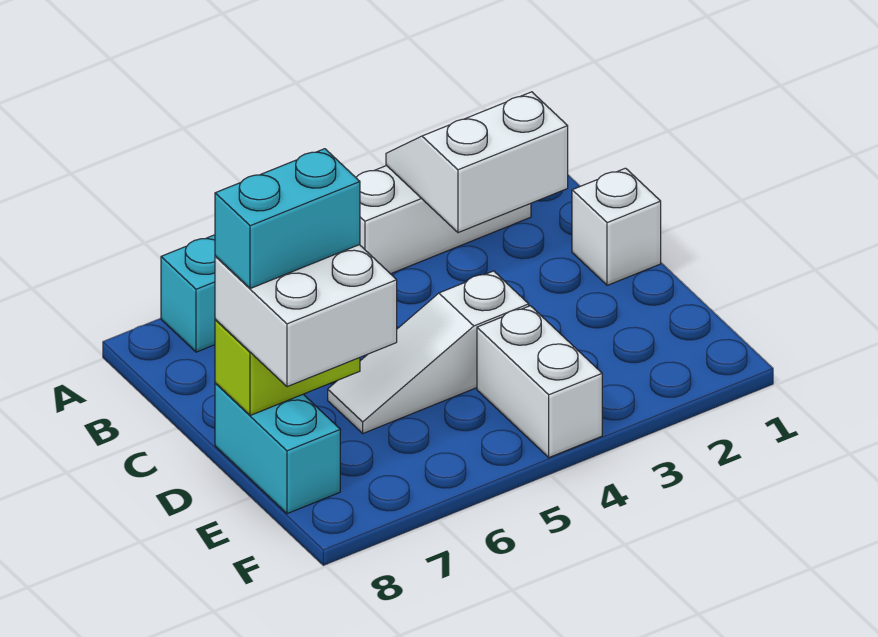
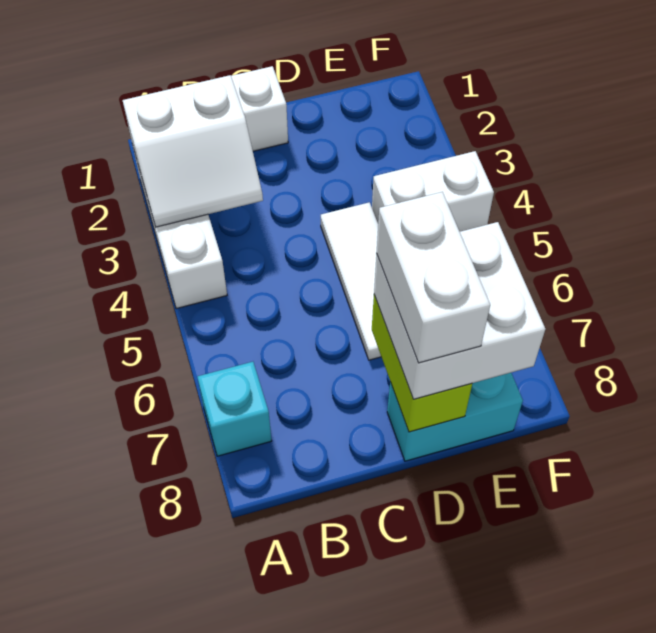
white 2x2 slope [386,92,568,233] -> white 2x2 slope turned to [123,75,263,227]
white 1x3 slope [328,271,529,433] -> white 1x3 tile [321,202,381,360]
cyan 1x2 brick [215,149,360,289] -> white 1x2 brick [376,192,490,363]

